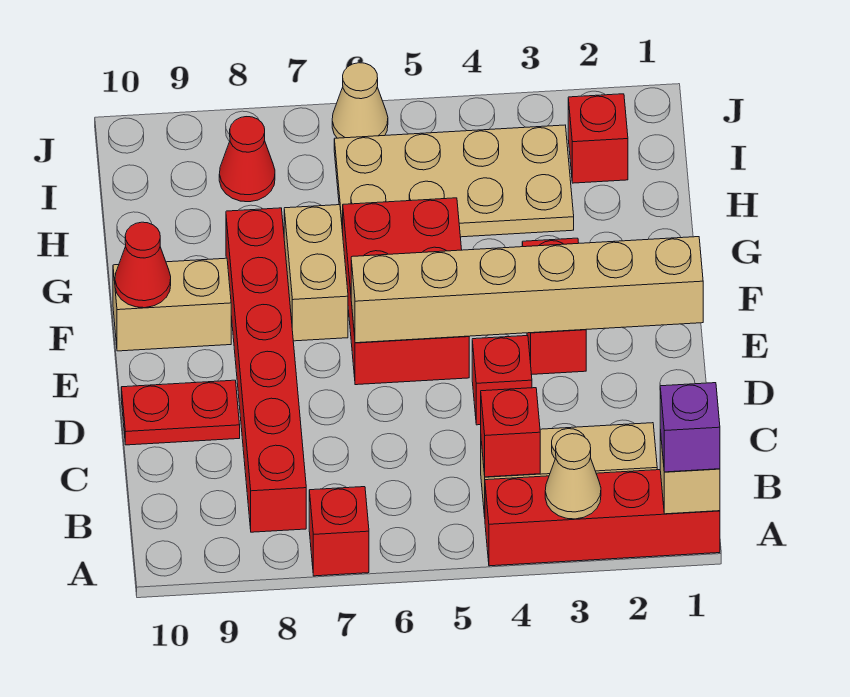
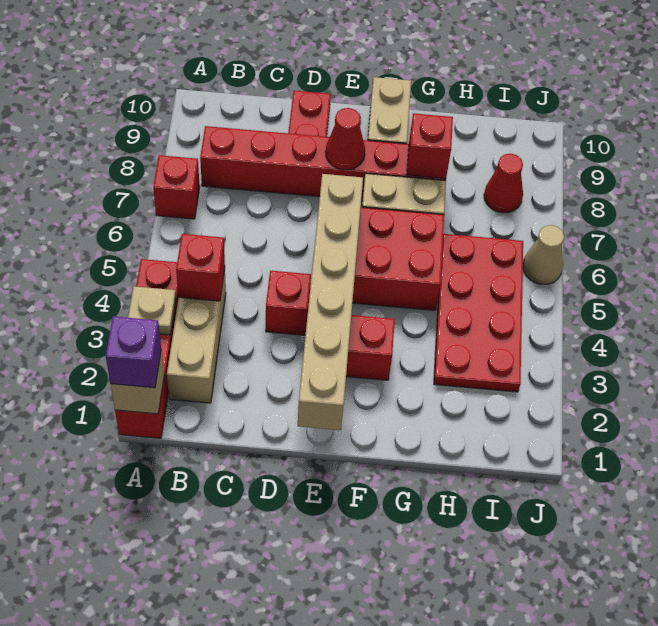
tan 1x1 cone [545,434,601,519] -> tan 1x1 plate [128,286,176,335]
red 1x1 cone [115,222,171,308] -> red 1x1 cone moved to [326,108,365,170]
tan 2x4 plate [334,125,574,237] -> red 2x4 plate [434,234,523,392]
red 1x1 brick [568,94,628,183] -> red 1x1 brick moved to [407,113,453,179]

